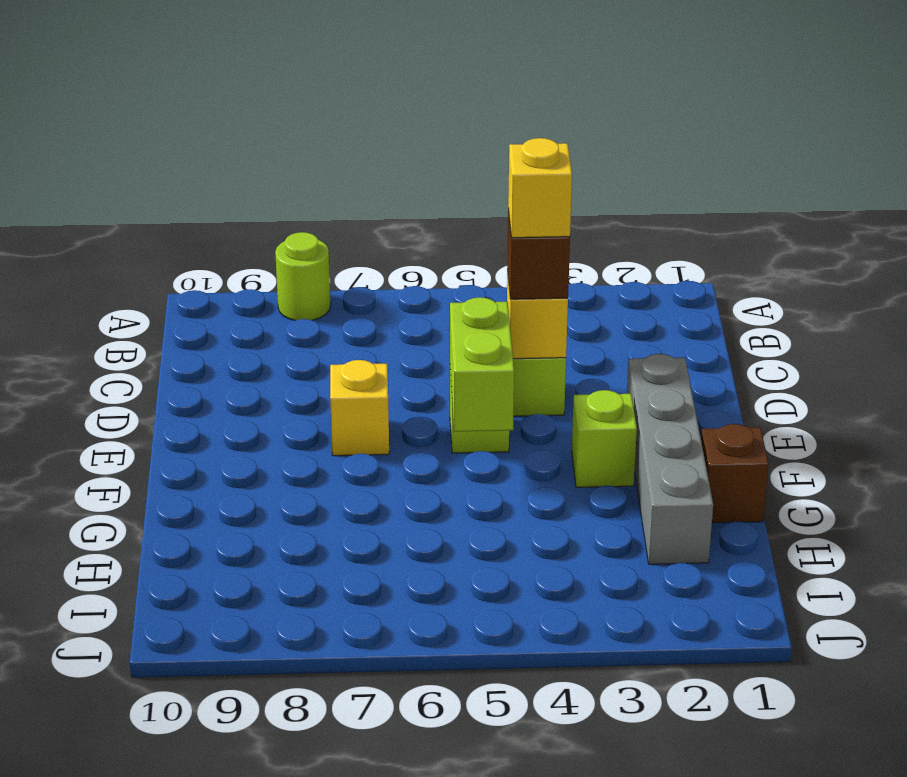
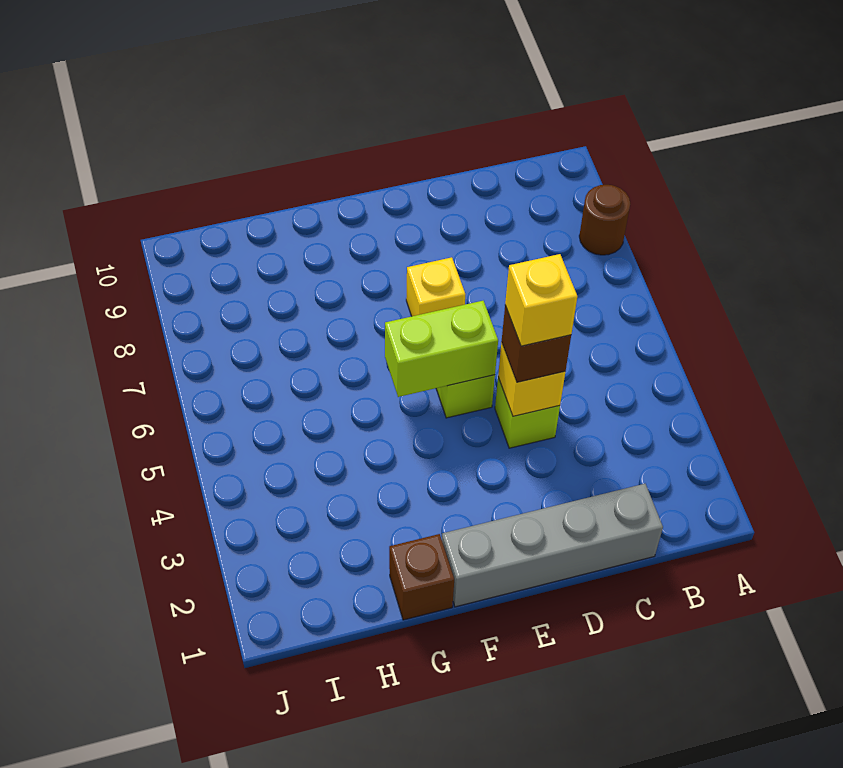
lime 1x1 round brick [275,232,331,321] -> brown 1x1 round brick [579,185,630,255]
grey 1x4 brick [627,354,713,564] -> grey 1x4 brick moved to [442,484,663,607]
lime 1x1 brick [572,390,637,487] -> none

